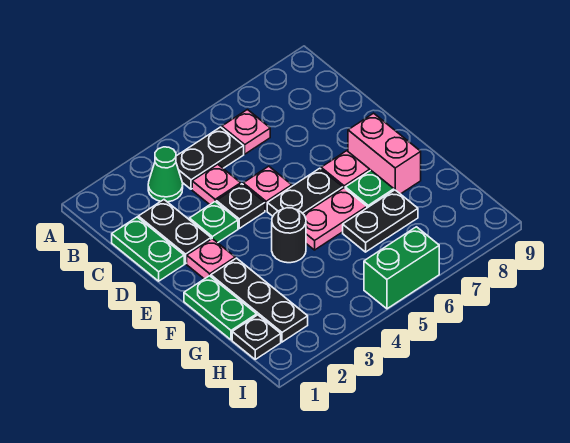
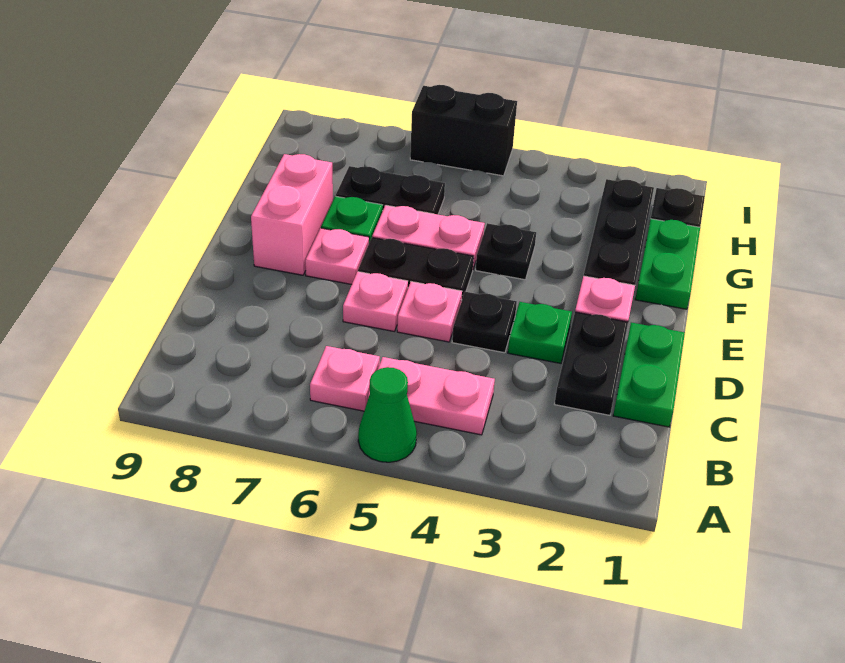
green 1x1 cone [148,147,183,202] -> green 1x1 cone moved to [358,367,417,462]
black 1x2 plate [176,127,244,189] -> pink 1x2 plate [368,357,495,435]
pink 1x1 plate [192,164,241,205] -> pink 1x1 plate moved to [343,272,408,331]
black 1x1 round brick [272,208,306,263] -> black 1x1 plate [476,223,536,280]
green 1x2 brick [364,227,439,309] -> black 1x2 brick [410,85,517,176]

